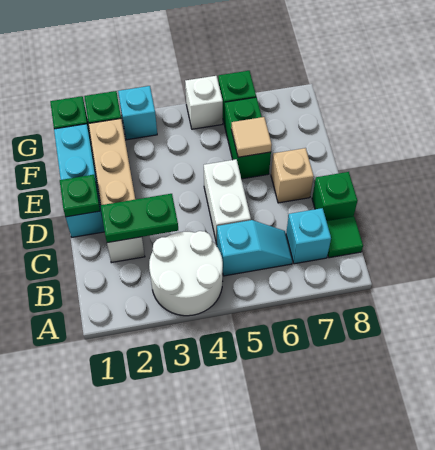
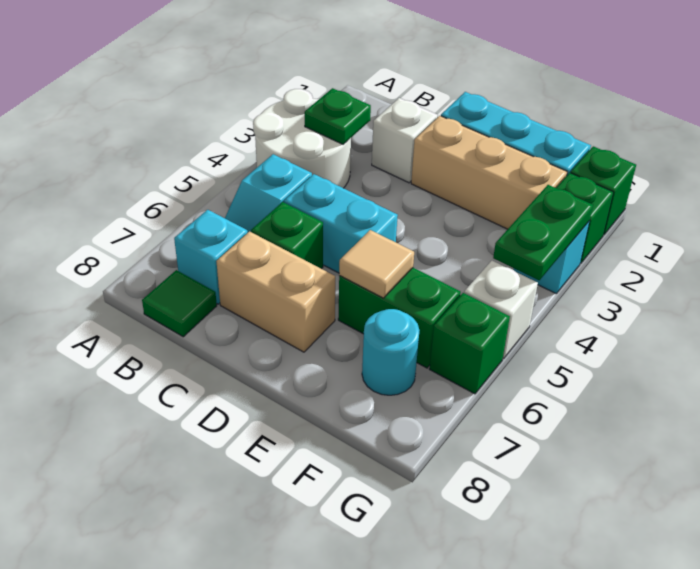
green 1x2 plate [101,194,178,243] -> green 1x2 plate moved to [493,185,593,280]
white 1x2 brick [204,159,251,244] -> cyan 1x2 brick [284,174,398,273]
green 1x1 brick [312,172,358,221] -> green 1x1 brick moved to [251,202,323,269]
green 1x1 plate [60,175,100,217] -> green 1x1 plate moved to [305,88,371,144]
tan 1x1 brick [271,148,314,203] -> tan 1x2 brick [216,231,335,352]
none -> cyan 1x1 round brick [362,309,420,395]

